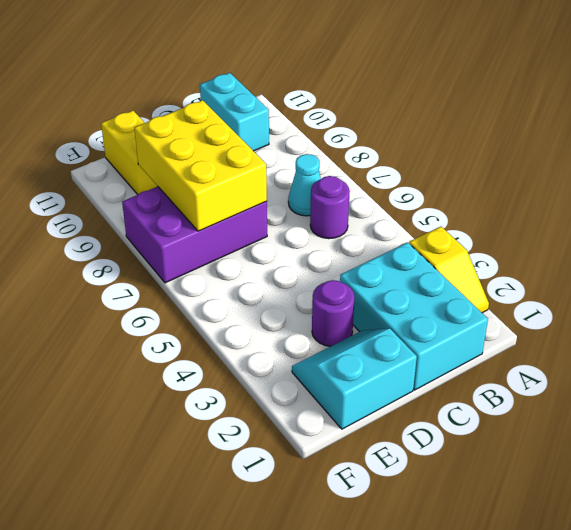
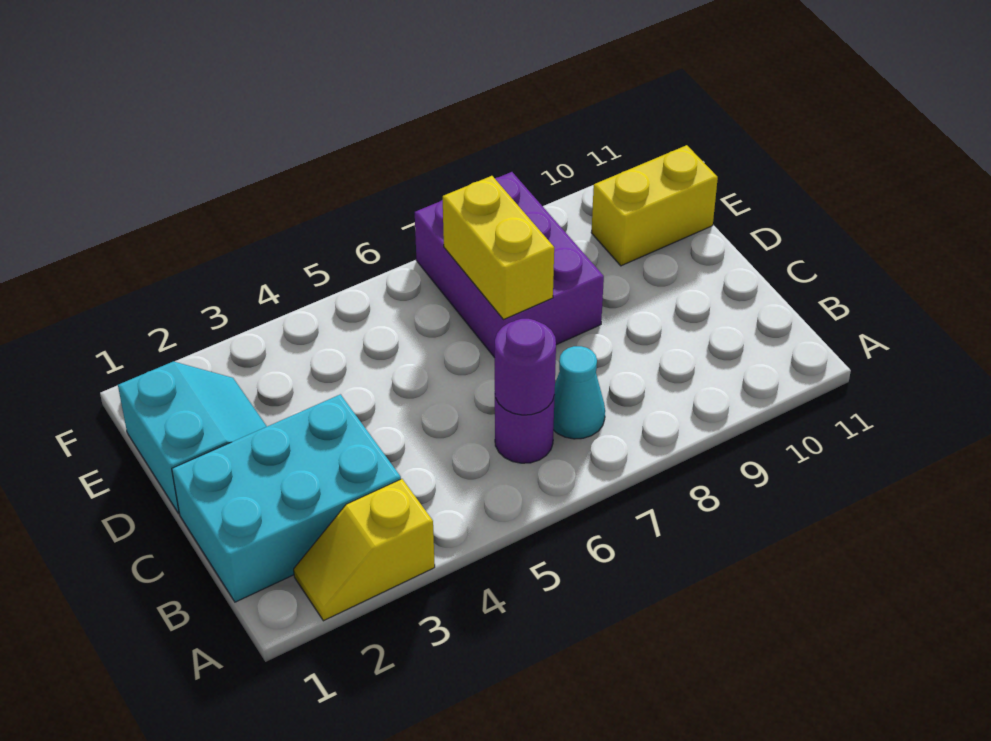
cyan 1x2 brick [200,73,269,151] -> none
purple 1x1 round brick [312,280,354,346] -> purple 1x1 round brick moved to [495,319,556,415]
yellow 2x3 brick [134,100,267,231] -> yellow 1x2 brick [443,176,554,320]

